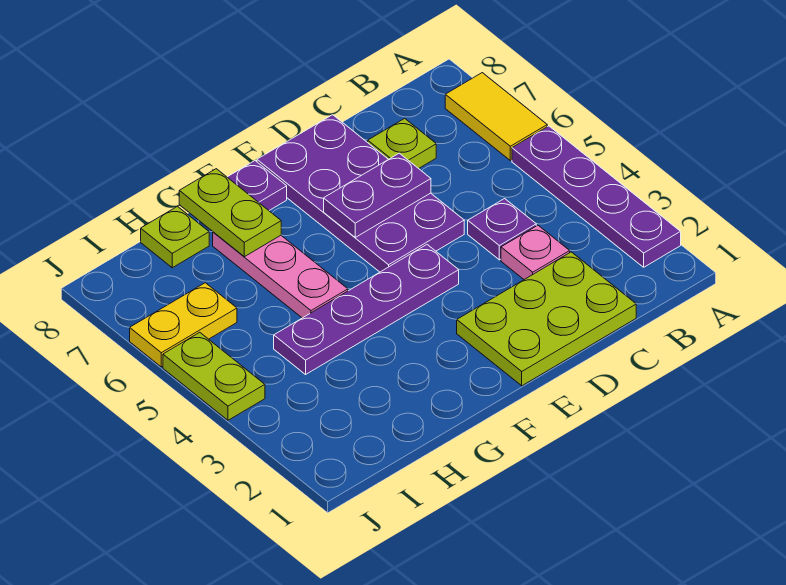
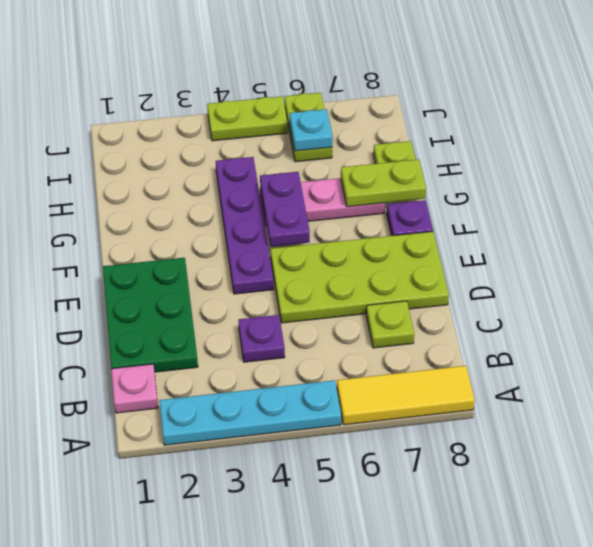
purple 1x4 plate [512,126,681,267] -> cyan 1x4 plate [159,380,341,445]
yellow 1x2 tile [445,73,547,161] -> yellow 1x3 tile [337,366,475,425]
lime 2x3 plate [457,252,636,386] -> green 2x3 plate [103,258,198,372]
pink 1x1 plate [501,225,570,279] -> pink 1x1 plate moved to [111,364,158,413]
purple 2x4 plate [257,115,464,272] -> lime 2x4 plate [271,231,449,323]
purple 1x2 plate [324,153,431,237] -> purple 1x2 plate moved to [260,172,310,247]
yellow 1x2 plate [130,283,237,367] -> lime 1x2 plate [285,93,332,162]
none -> cyan 1x1 plate [290,109,333,151]

